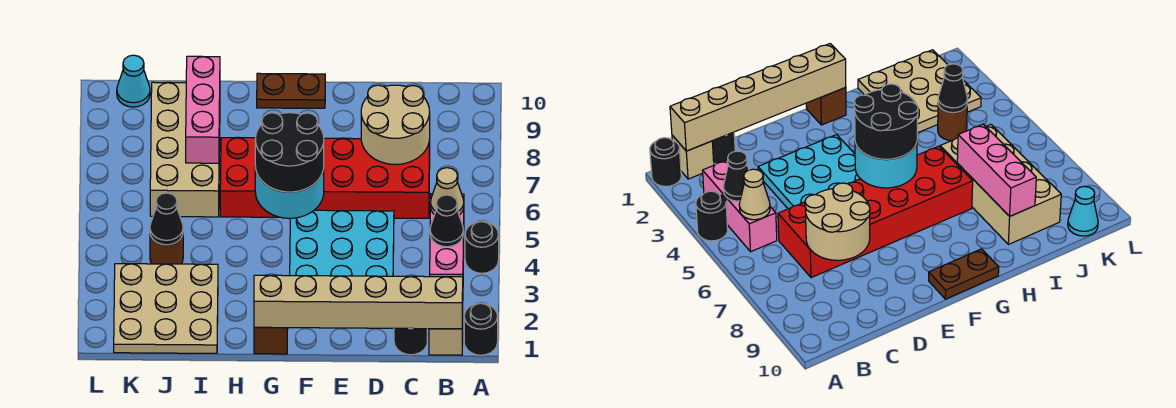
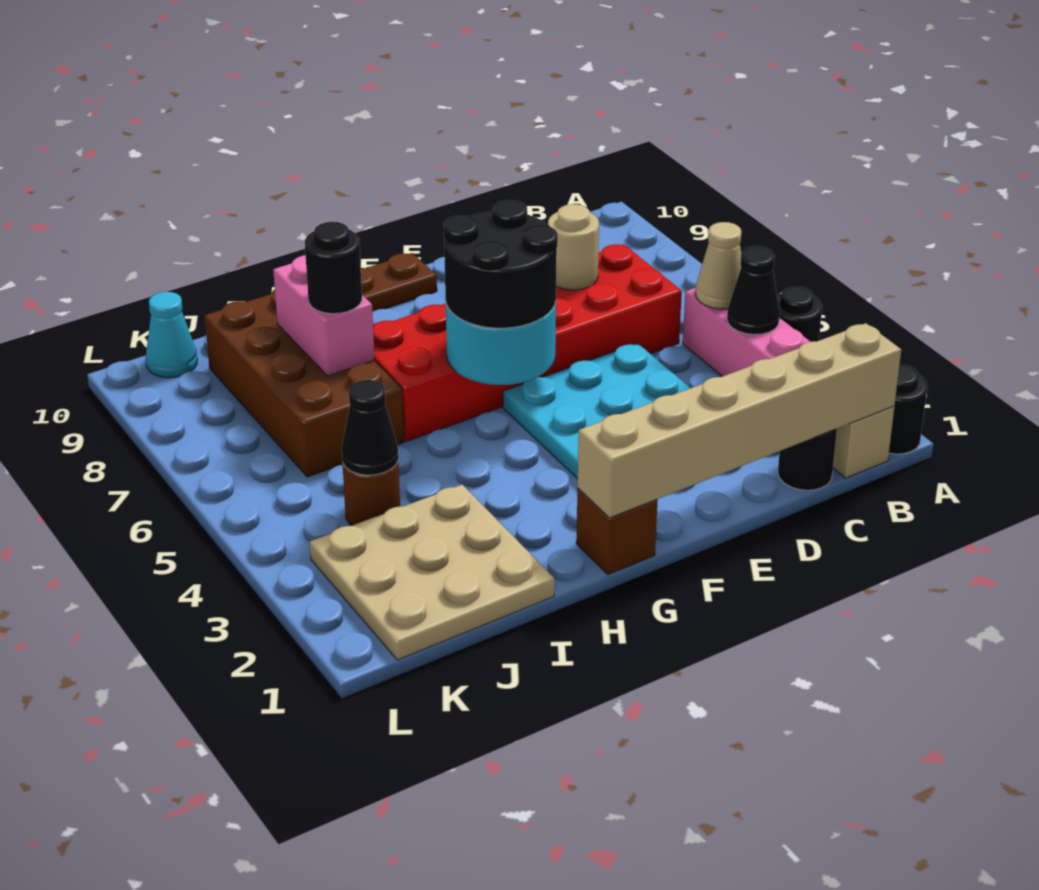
tan 2x2 round brick [361,85,430,165] -> tan 1x1 round brick [548,204,599,290]
tan 2x4 brick [150,82,220,217] -> brown 2x4 brick [204,290,404,477]
pink 1x3 brick [186,56,220,163] -> pink 1x2 brick [273,255,375,376]
none -> black 1x1 round brick [305,222,362,314]

